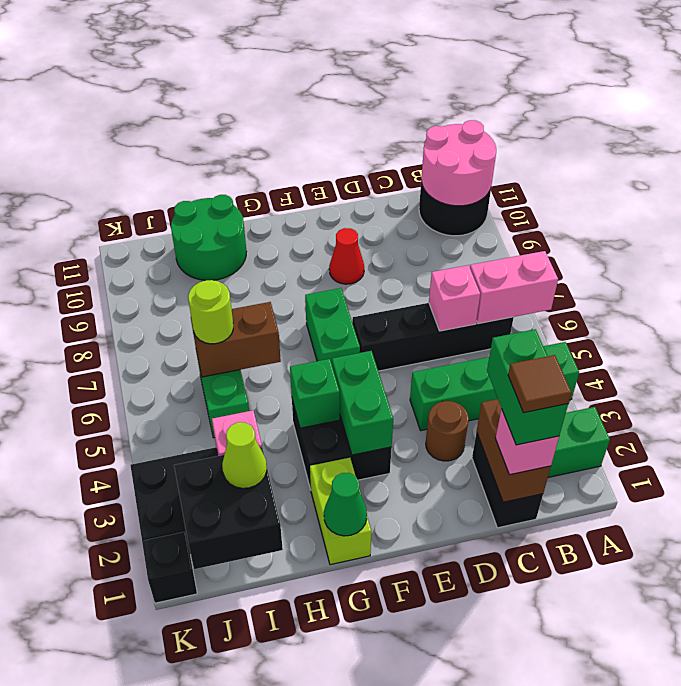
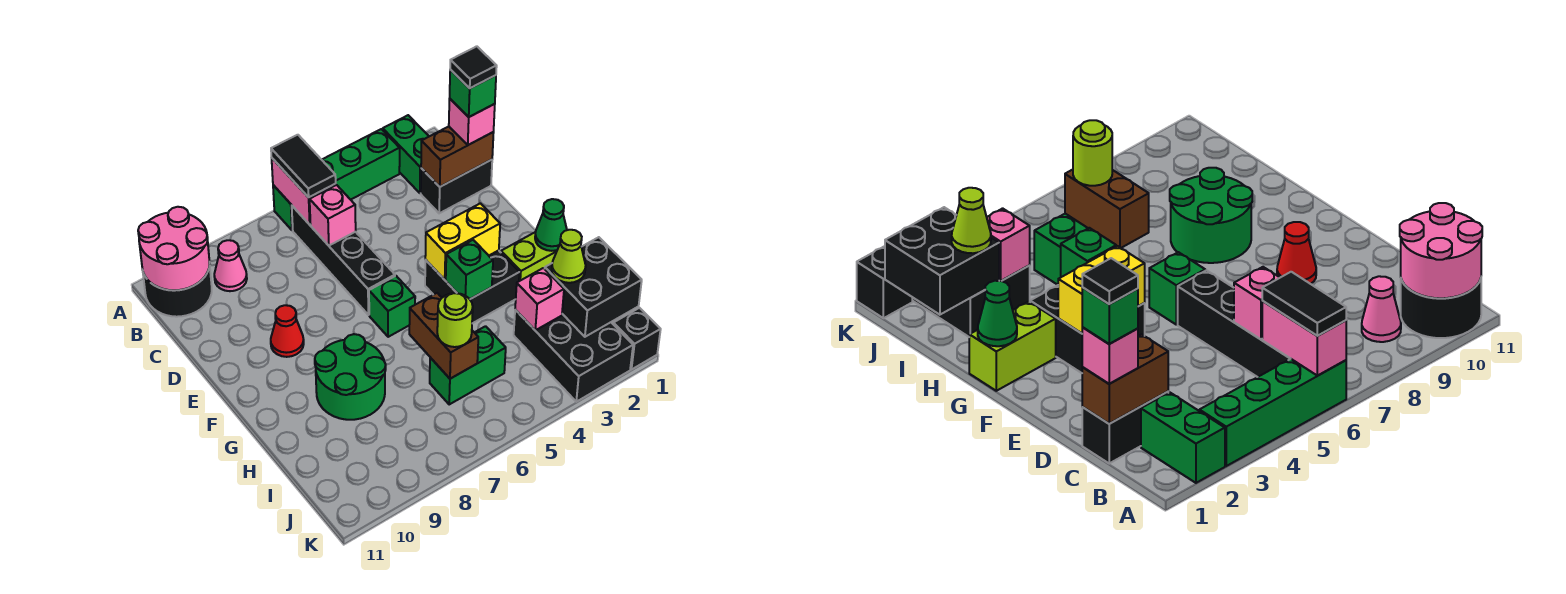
green 1x4 brick [410,342,579,431] -> green 1x4 brick turned to [273,129,400,230]
none -> black 1x2 tile [271,135,336,197]
none -> pink 1x1 cone [214,240,247,291]
green 1x2 brick [487,329,568,445] -> green 1x1 brick [450,70,496,117]
brown 1x1 tile [508,355,571,413] -> black 1x1 tile [450,46,497,88]
brown 1x1 round brick [426,401,469,461] -> none
green 1x2 brick [332,351,393,455] -> yellow 1x2 brick [425,203,500,280]
green 1x2 brick [305,288,360,364] -> green 1x1 brick [369,276,415,337]
green 2x2 round brick [171,195,247,280] -> green 2x2 round brick moved to [315,334,386,420]

